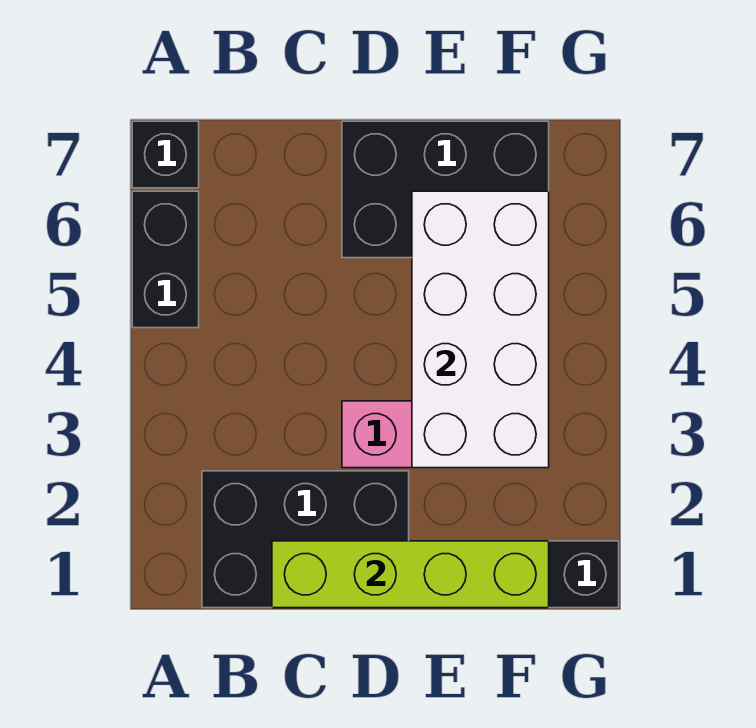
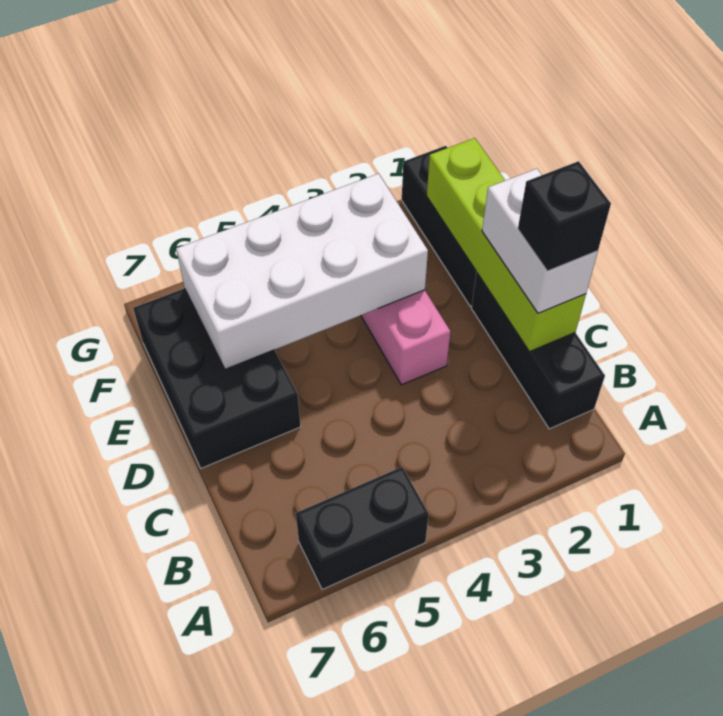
black 1x1 brick [132,121,199,188] -> black 1x1 brick moved to [518,161,611,271]
black 2x3 brick [202,471,409,608] -> black 1x3 brick [471,272,605,429]
none -> white 1x2 brick [482,169,598,313]

